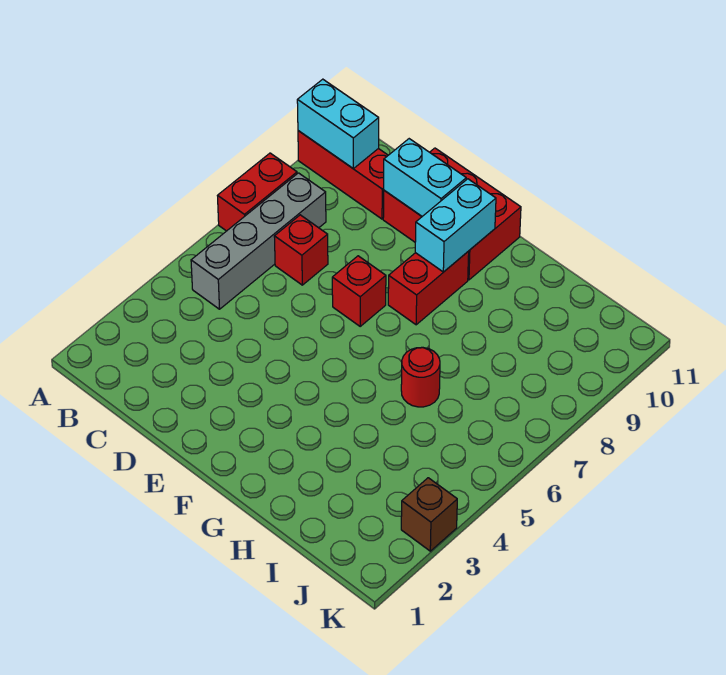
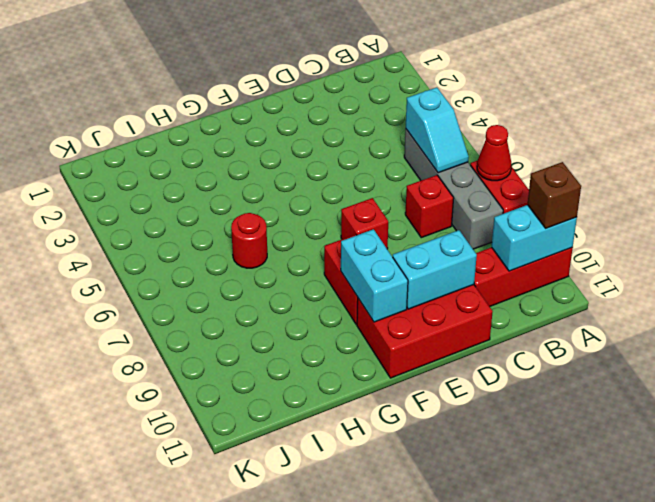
none -> red 1x1 cone [477,125,511,181]
none -> cyan 1x2 slope [406,87,469,173]
brown 1x1 brick [401,478,457,551] -> brown 1x1 brick moved to [527,162,581,228]

